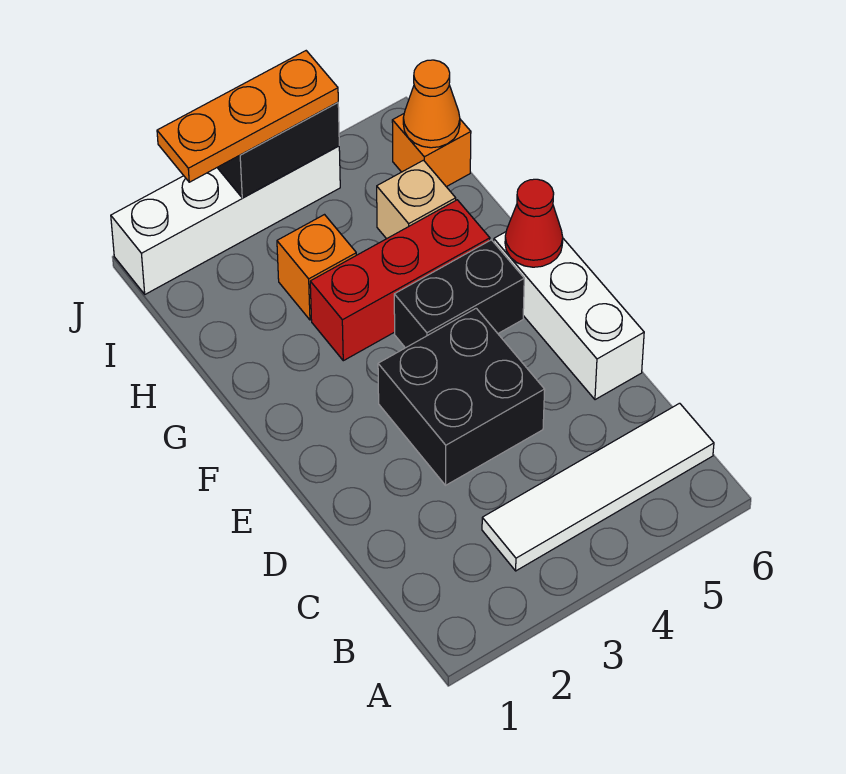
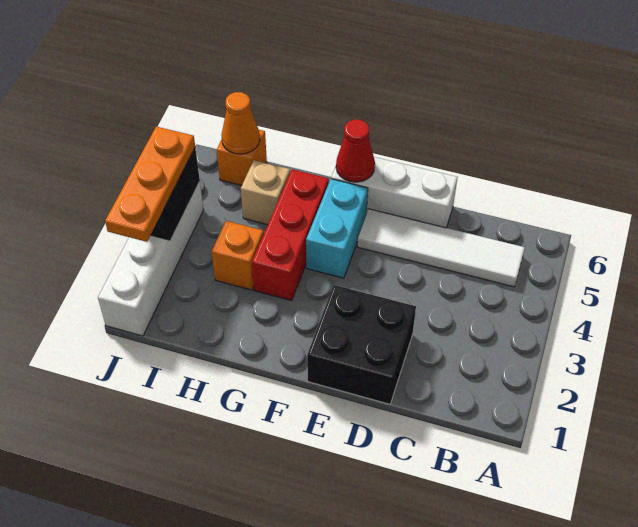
white 1x4 tile [482,403,714,571] -> white 1x4 tile turned to [358,209,525,287]
black 2x2 brick [378,308,545,485] -> black 2x2 brick moved to [307,285,416,404]
black 1x2 brick [394,240,524,348] -> cyan 1x2 brick [306,179,368,278]

